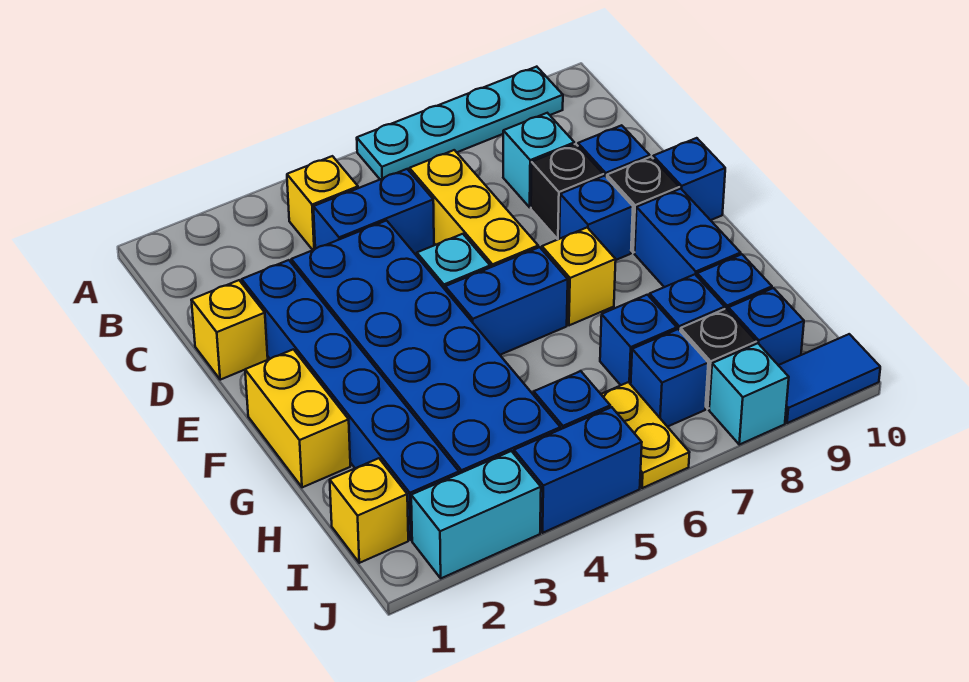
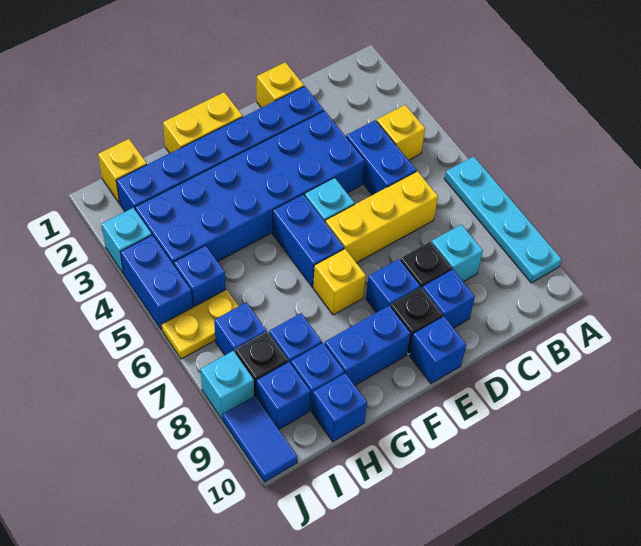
blue 1x1 brick [600,295,677,385] -> blue 1x1 brick moved to [312,373,367,442]
cyan 1x2 brick [411,451,541,578] -> cyan 1x1 brick [102,208,152,274]

